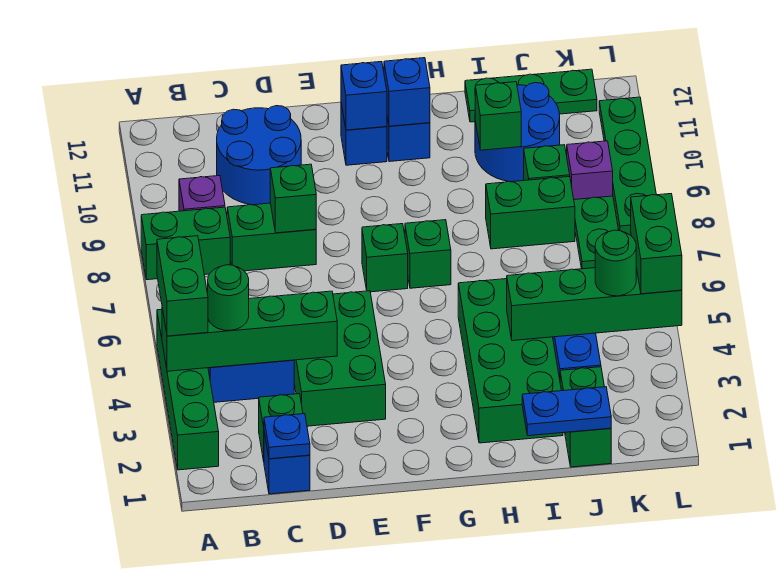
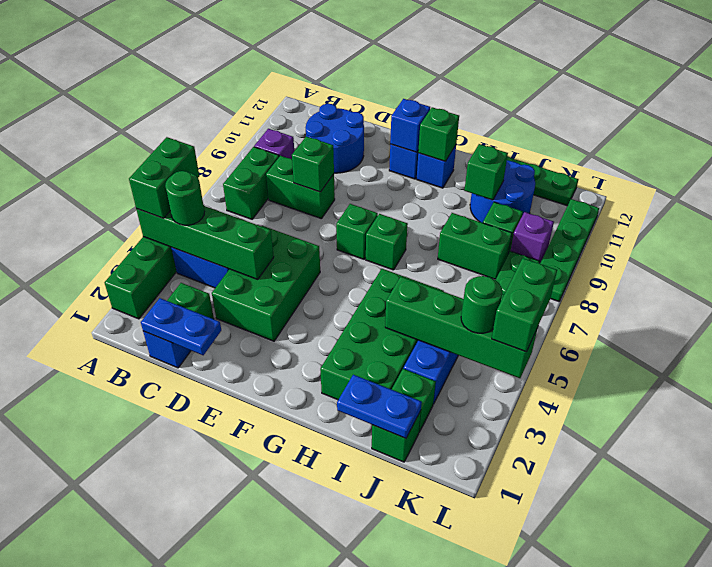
green 1x2 brick [141,207,230,280] -> green 1x2 brick turned to [223,147,279,219]
blue 1x1 plate [264,414,310,459] -> blue 1x2 plate [141,298,221,355]
blue 1x1 brick [384,58,430,126] -> green 1x1 brick [418,107,459,161]

